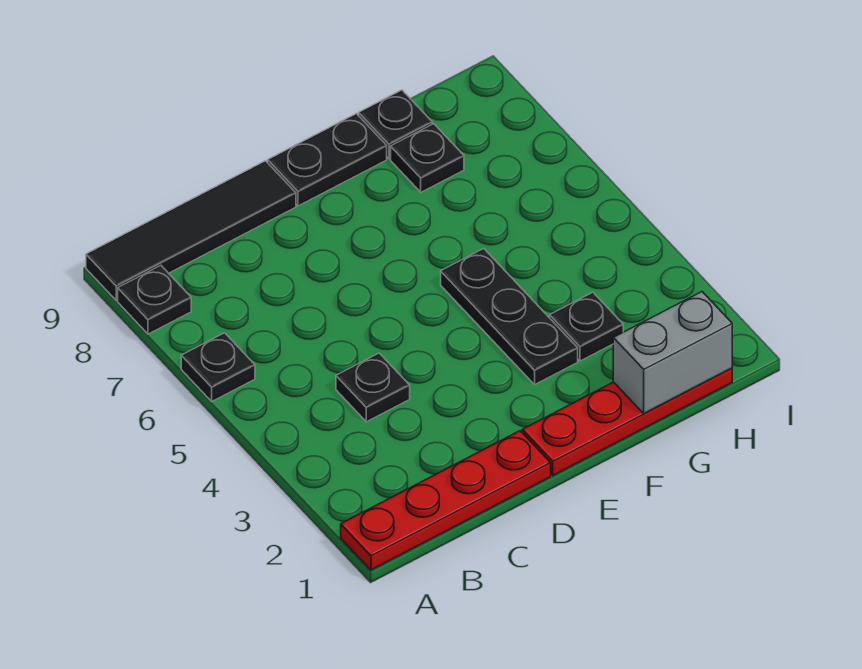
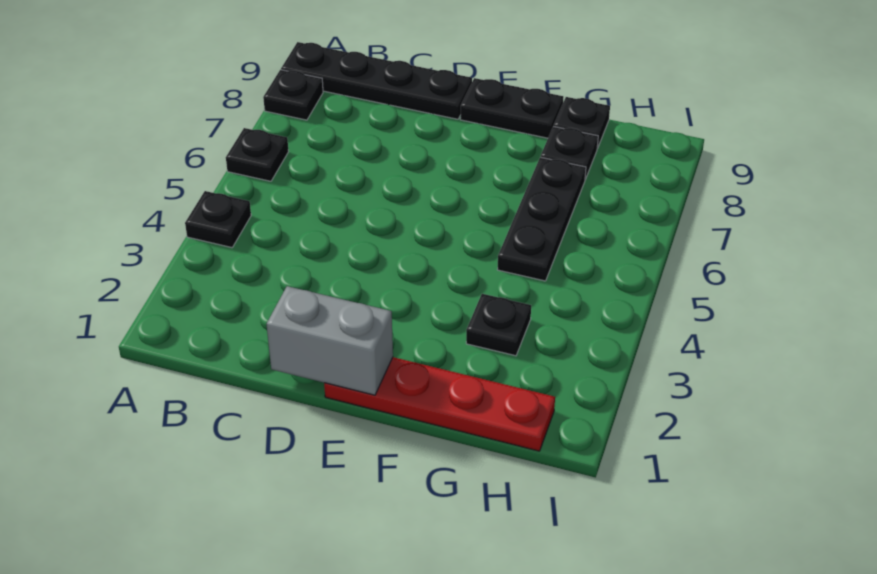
red 1x4 plate [341,431,551,570] -> none
black 1x4 tile [86,161,296,300] -> black 1x4 plate [281,42,472,119]
black 1x1 plate [336,353,410,422] -> black 1x1 plate moved to [185,191,251,248]
black 1x3 plate [441,249,578,384] -> black 1x3 plate moved to [498,157,586,281]
grey 1x2 brick [613,292,732,414] -> grey 1x2 brick moved to [266,286,393,395]

